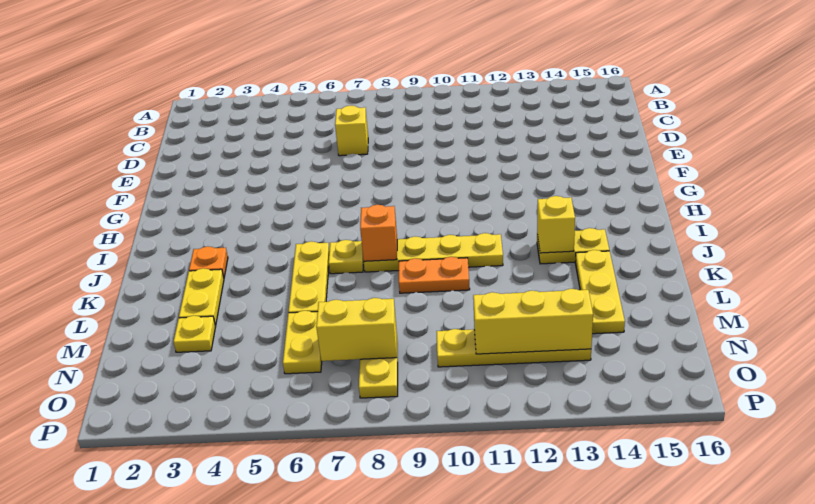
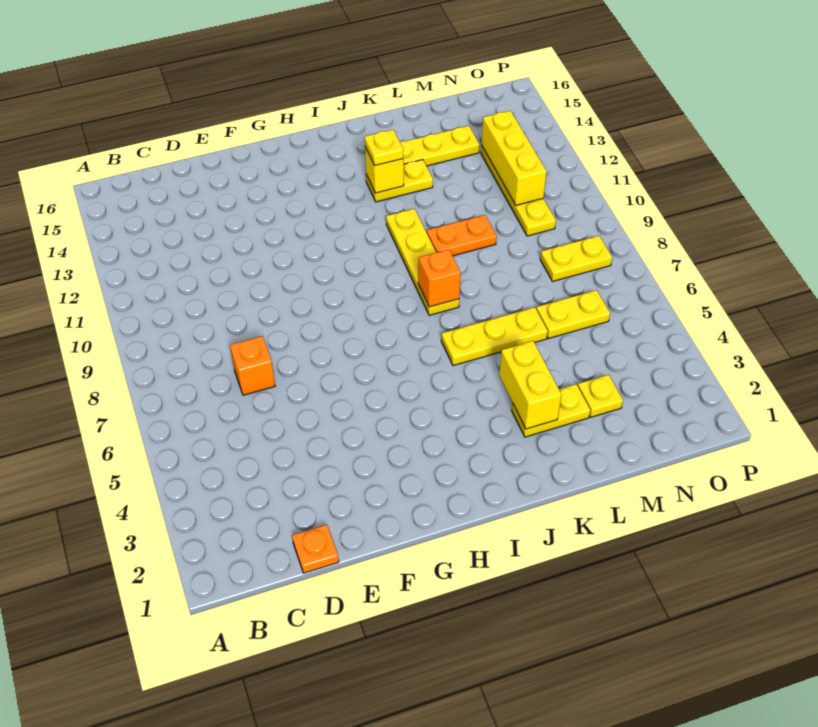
yellow 1x1 brick [335,105,368,156] -> orange 1x1 brick [230,336,275,395]
orange 1x1 plate [189,246,228,277] -> orange 1x1 plate moved to [292,525,339,573]
yellow 1x1 plate [329,240,364,274] -> yellow 1x1 plate moved to [365,130,403,165]
yellow 1x2 plate [537,228,609,264] -> yellow 1x2 plate turned to [366,160,433,202]
orange 1x2 plate [399,257,470,293] -> orange 1x2 plate turned to [427,215,497,256]
yellow 1x2 brick [316,298,397,361] -> yellow 1x2 brick moved to [499,341,562,429]

